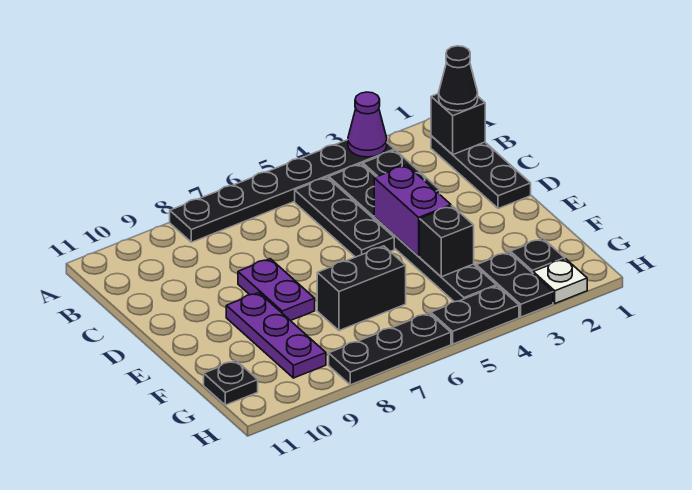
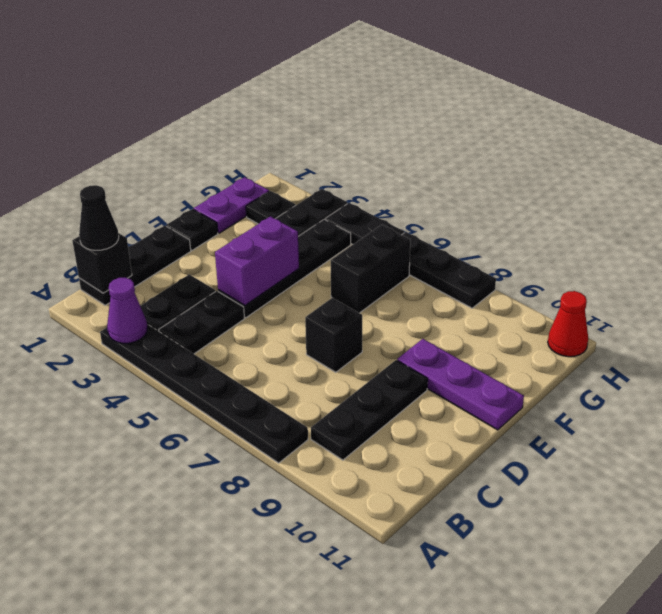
black 1x3 plate [295,177,394,257] -> black 1x3 plate moved to [311,360,428,460]
purple 1x2 plate [238,259,315,321] -> purple 1x2 plate moved to [194,177,269,233]
purple 1x3 plate [226,293,326,378] -> purple 1x3 plate turned to [397,339,524,430]
black 1x1 brick [420,206,474,277] -> black 1x1 brick moved to [305,298,362,372]
black 1x2 brick [317,246,406,331] -> black 1x2 brick turned to [331,225,410,313]
black 1x1 plate [204,361,258,405] -> black 1x1 plate moved to [166,209,218,250]
white 1x1 plate [533,259,587,303] -> none
none -> red 1x1 cone [548,291,588,357]

